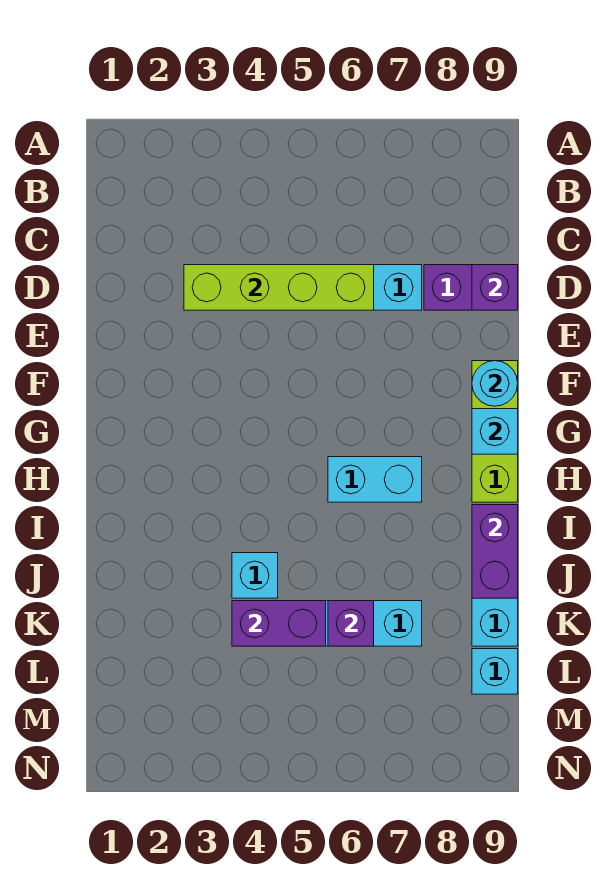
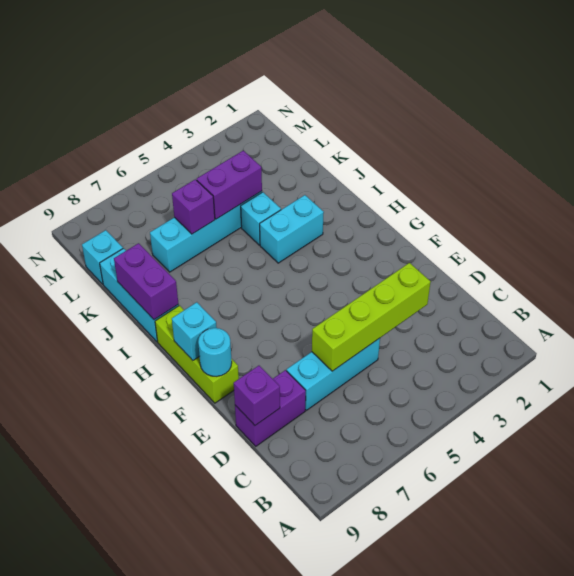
cyan 1x2 brick [328,457,422,502] -> cyan 1x2 brick moved to [260,195,324,263]

